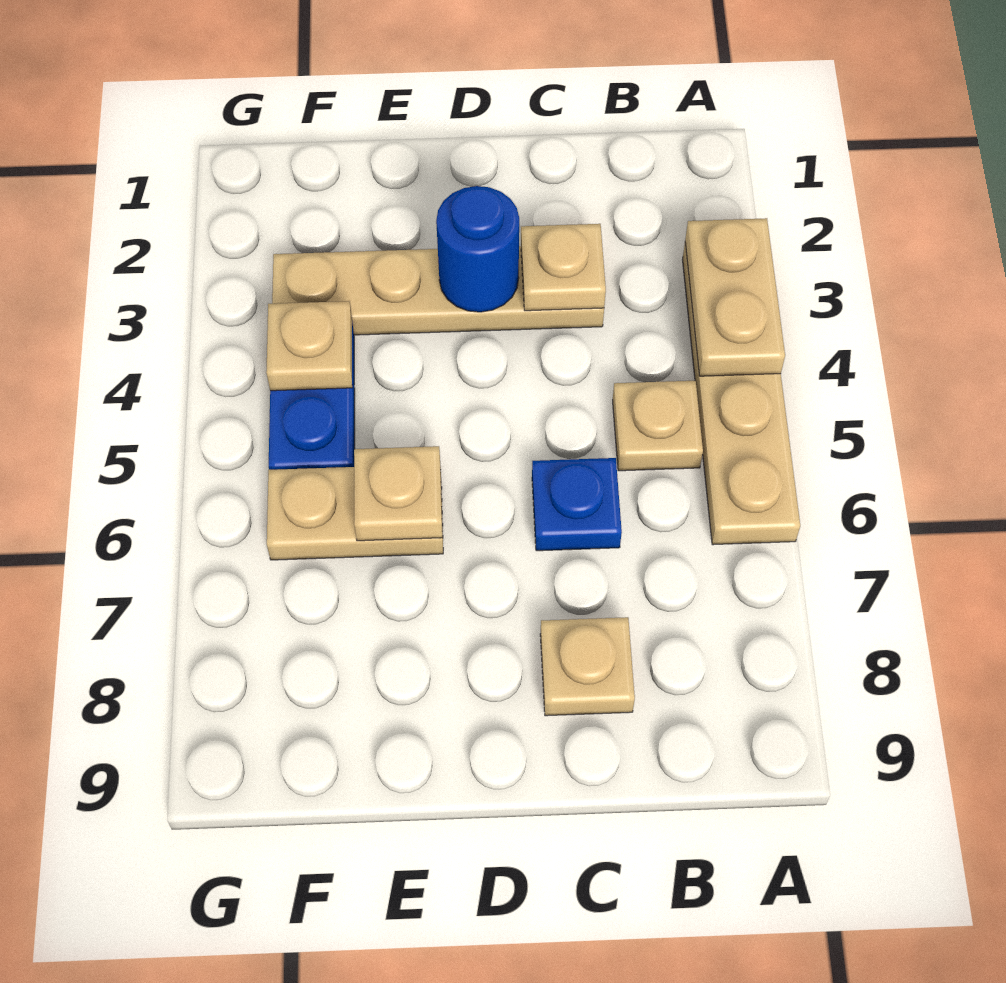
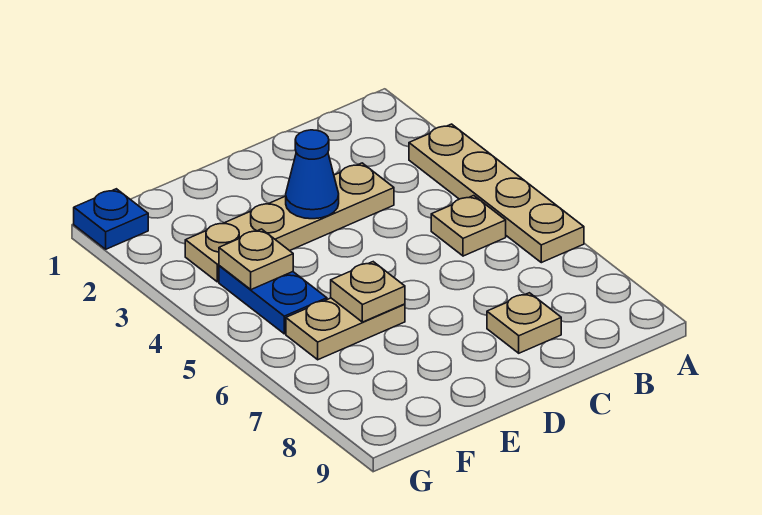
tan 1x2 plate [685,218,785,376] -> none
tan 1x1 plate [521,224,606,311] -> none
blue 1x1 plate [532,458,622,551] -> blue 1x1 plate moved to [74,189,148,249]
blue 1x1 round brick [436,186,519,312] -> blue 1x1 cone [286,130,339,219]

